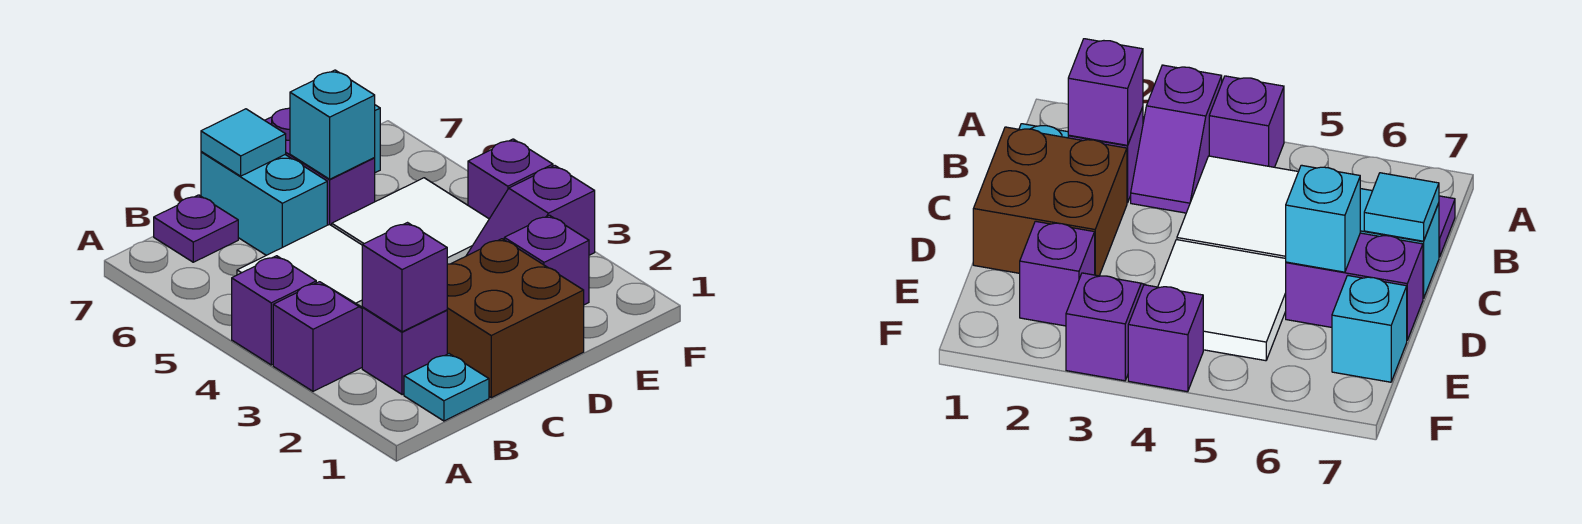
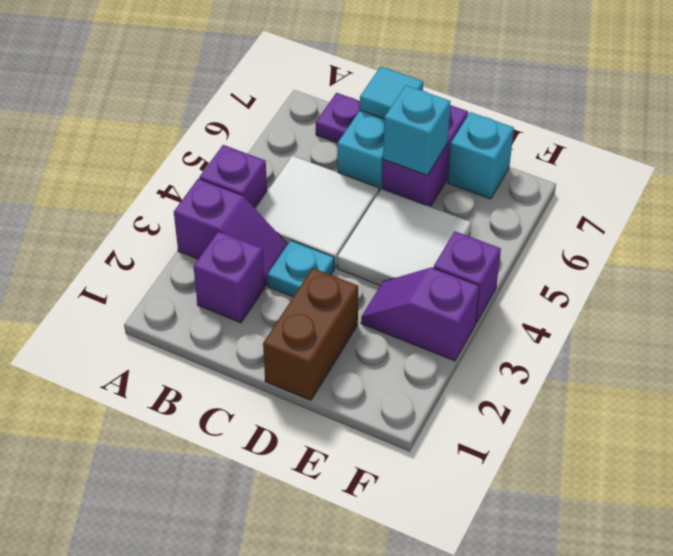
cyan 1x1 plate [404,354,489,421] -> cyan 1x1 plate moved to [268,240,334,297]
purple 1x1 brick [362,223,447,332] -> none
brown 2x2 brick [447,239,584,398] -> brown 1x2 brick [263,268,358,400]
purple 1x1 brick [504,215,589,305] -> none

